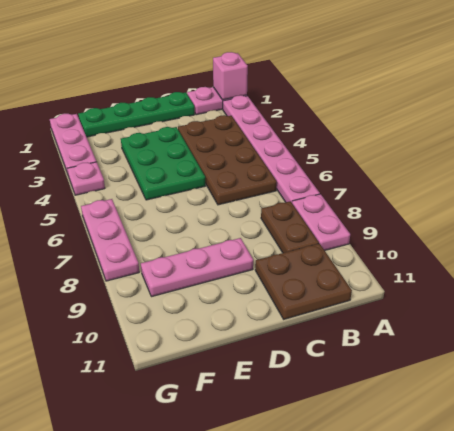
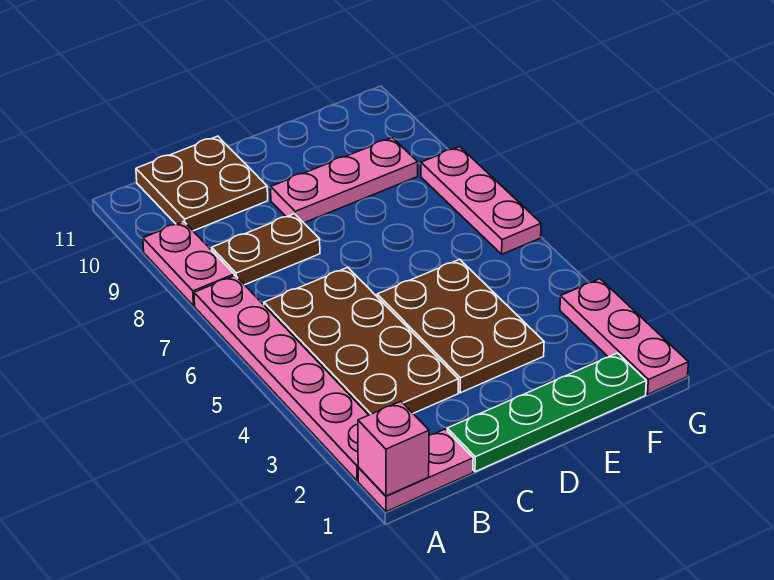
brown 1x2 plate [261,201,319,253] -> brown 1x2 plate turned to [212,214,320,285]
green 2x3 plate [121,127,206,200] -> brown 2x3 plate [377,259,544,393]
pink 1x1 plate [67,162,105,195] -> none

